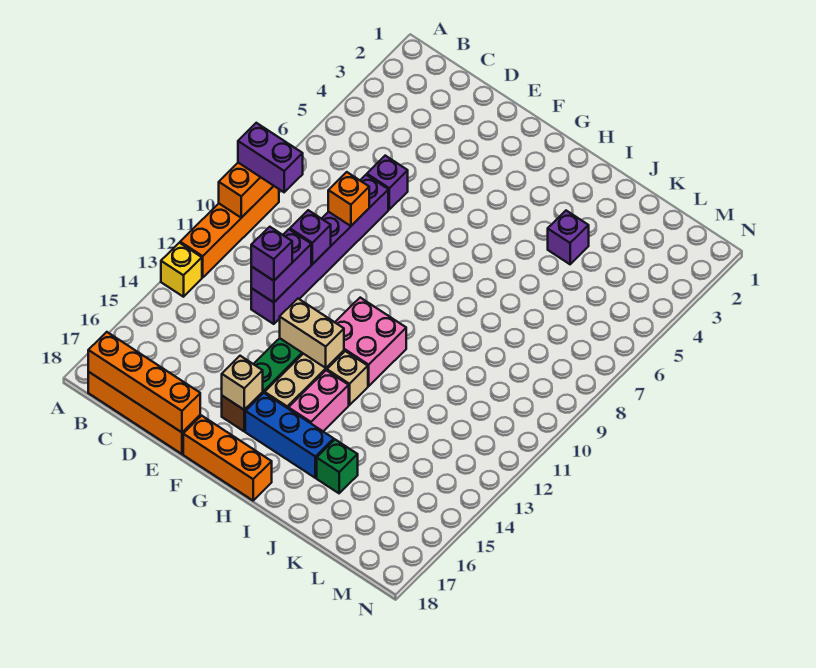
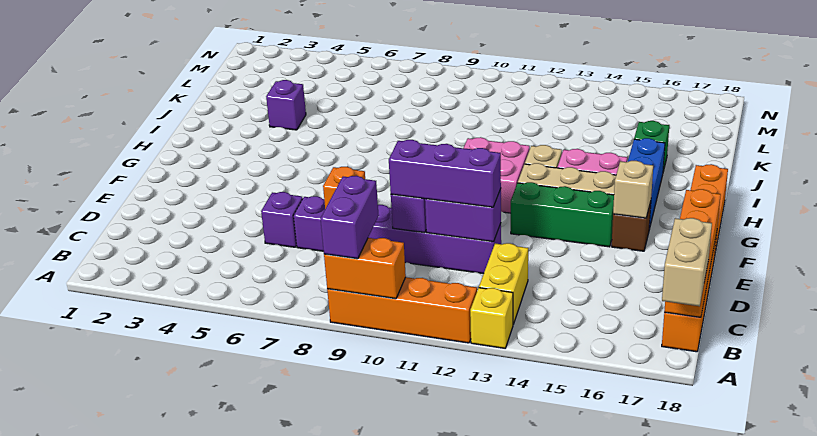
none -> yellow 1x2 brick [479,243,528,324]
purple 1x1 brick [251,227,292,281] -> purple 1x3 brick [389,140,501,207]
tan 1x2 brick [280,299,344,368] -> tan 1x2 brick moved to [662,218,712,306]

